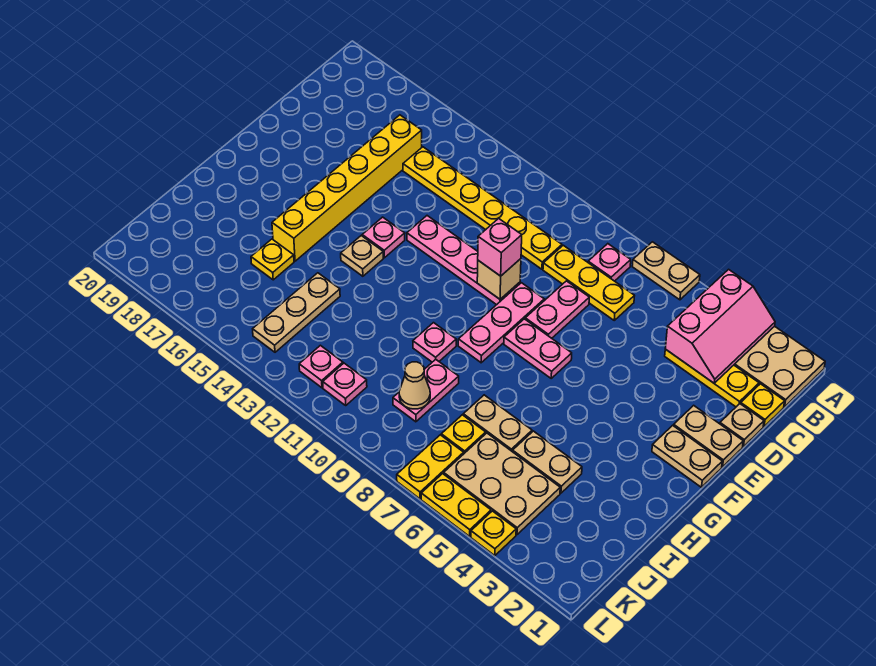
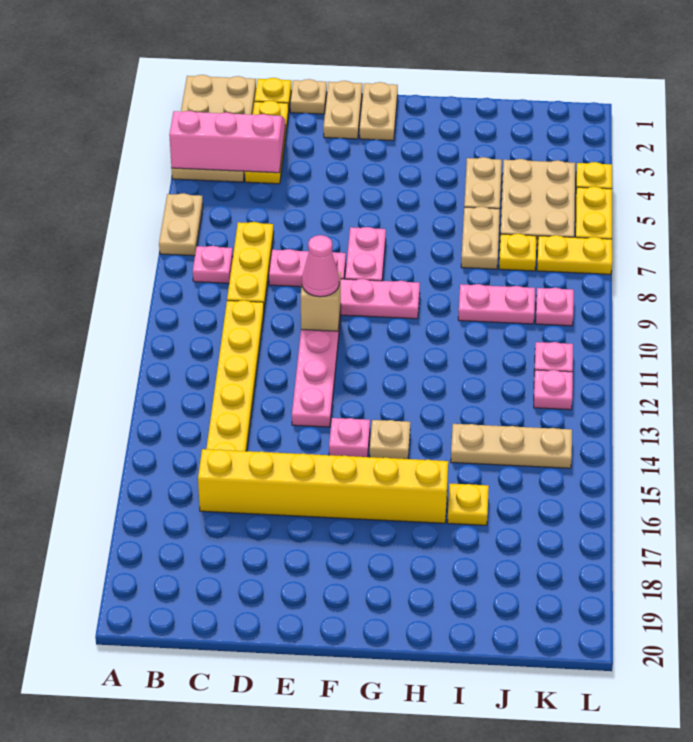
pink 1x1 brick [478,218,522,276] -> pink 1x1 cone [302,235,339,297]
pink 1x1 plate [413,323,456,362] -> pink 1x1 plate moved to [536,288,574,326]
tan 1x1 cone [399,362,430,409] -> none

